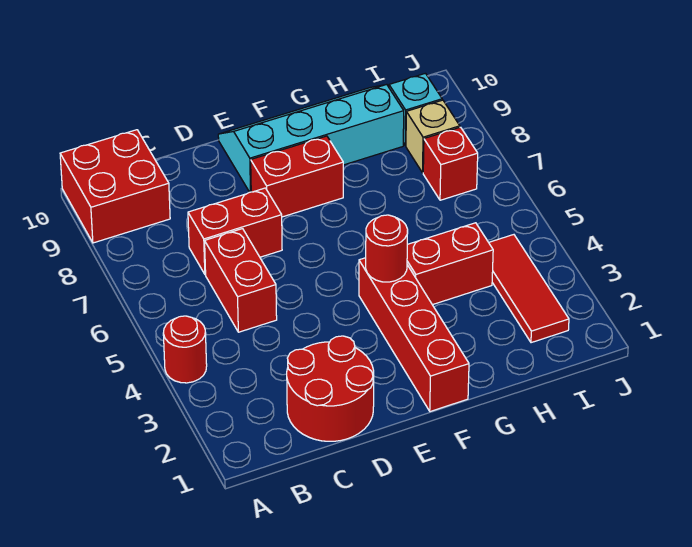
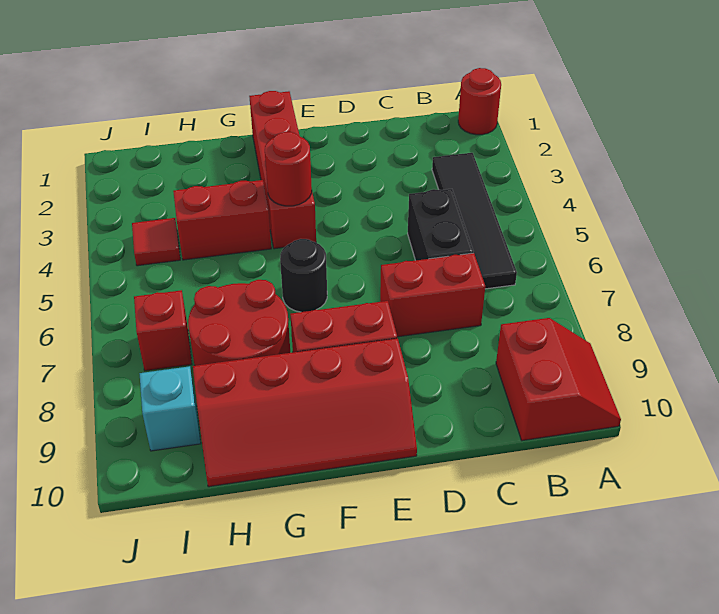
red 1x1 round brick [163,316,207,383] -> red 1x1 round brick moved to [458,68,501,135]
red 2x2 brick [60,130,170,243] -> red 2x2 slope [496,318,621,441]
none -> black 1x4 tile [432,153,517,289]
red 2x2 round brick [287,336,374,441] -> red 2x2 round brick moved to [188,280,290,366]
red 1x2 brick [205,229,277,332] -> black 1x2 brick [408,189,474,261]
cyan 2x4 slope [218,84,404,192] -> red 2x4 slope [193,338,417,487]
none -> black 1x1 round brick [280,239,327,312]
red 1x3 tile [489,235,569,343] -> red 1x1 tile [132,218,180,266]
tan 1x1 brick [406,100,460,173] -> none

